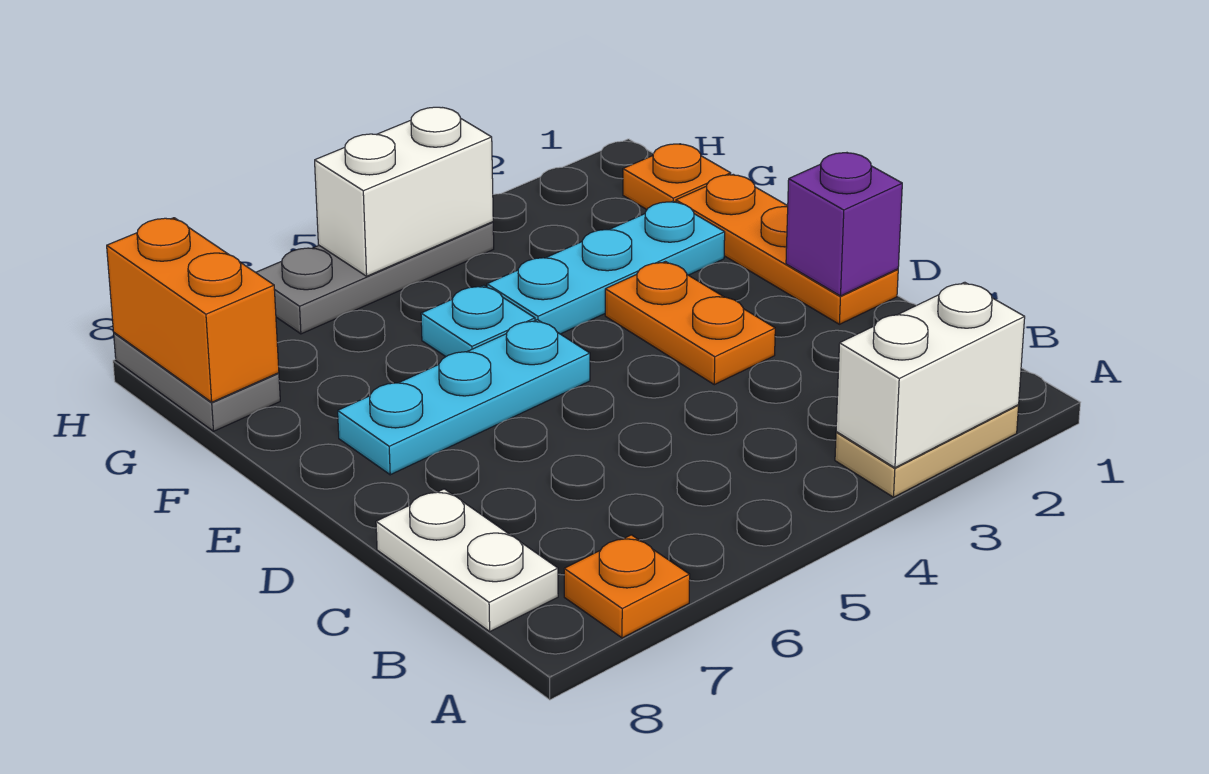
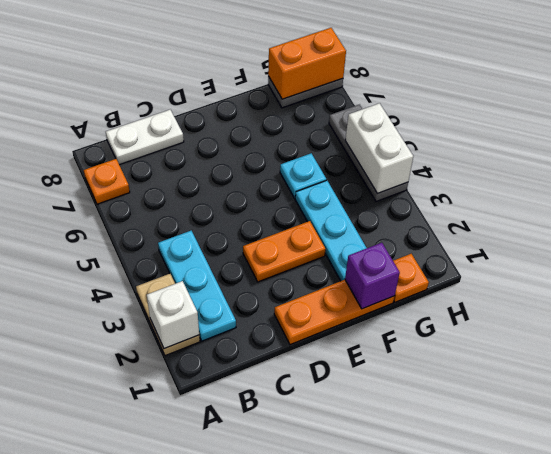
white 1x2 brick [836,282,1025,468] -> white 1x1 brick [147,281,199,349]
purple 1x1 brick [786,153,902,296] -> purple 1x1 brick moved to [345,243,400,309]
cyan 1x3 plate [338,320,590,475] -> cyan 1x3 plate moved to [158,231,236,341]

